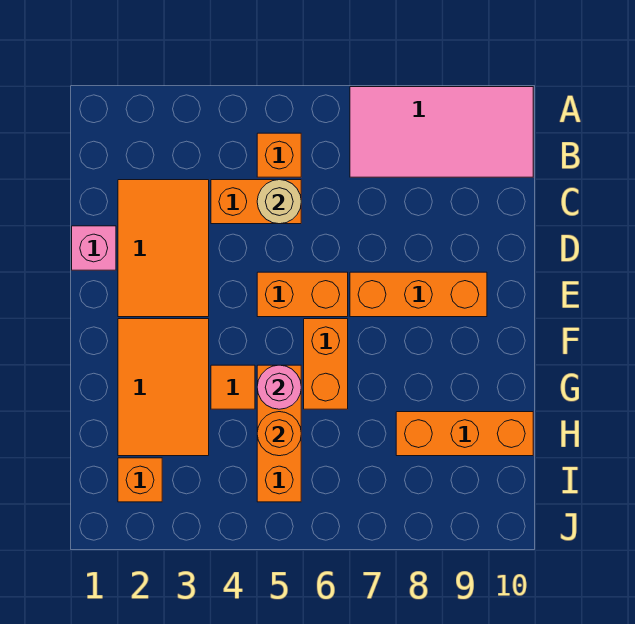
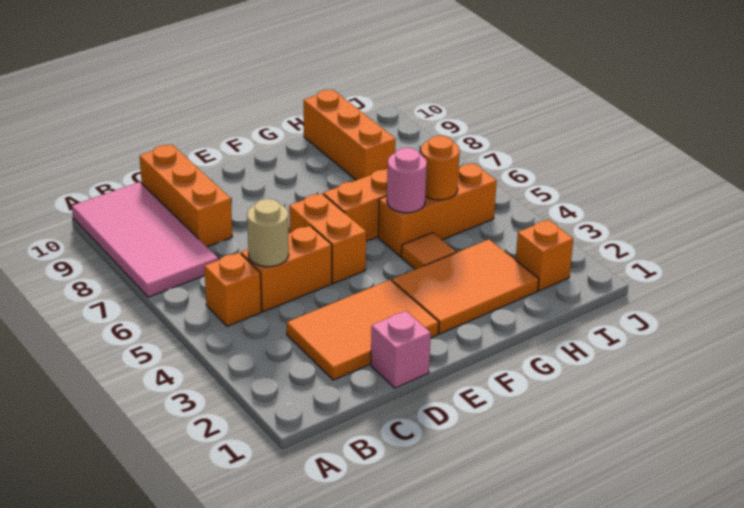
orange 1x2 brick [211,180,301,224] -> orange 1x2 brick turned to [241,226,332,312]
orange 1x3 brick [350,272,487,317] -> orange 1x3 brick moved to [140,144,232,247]

